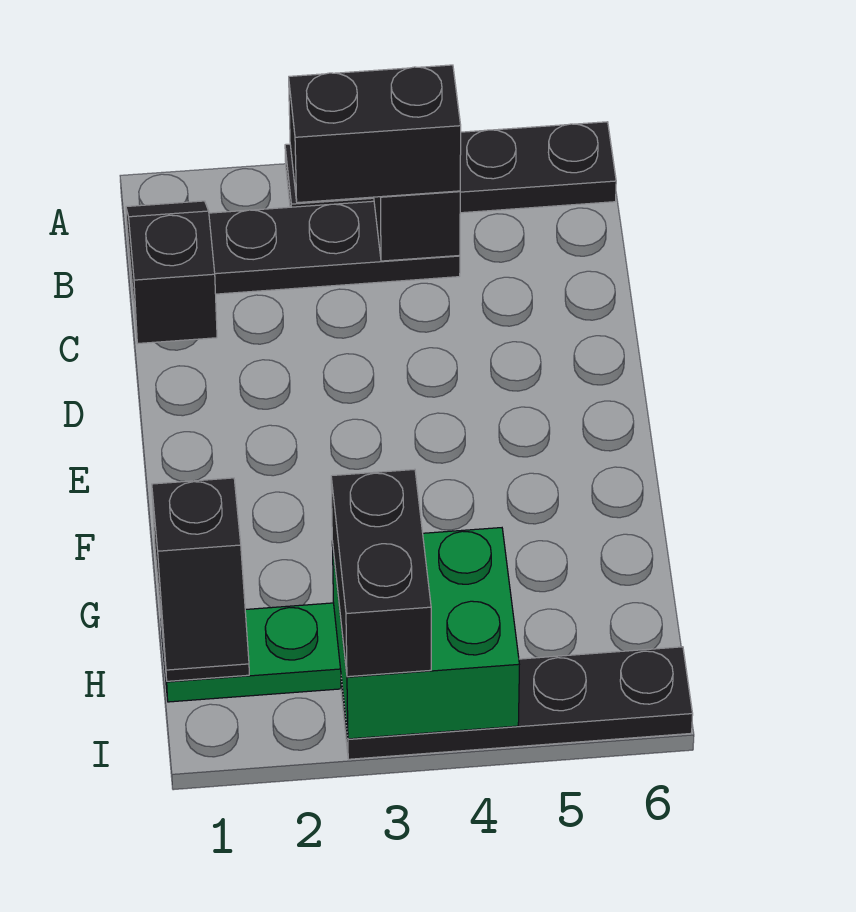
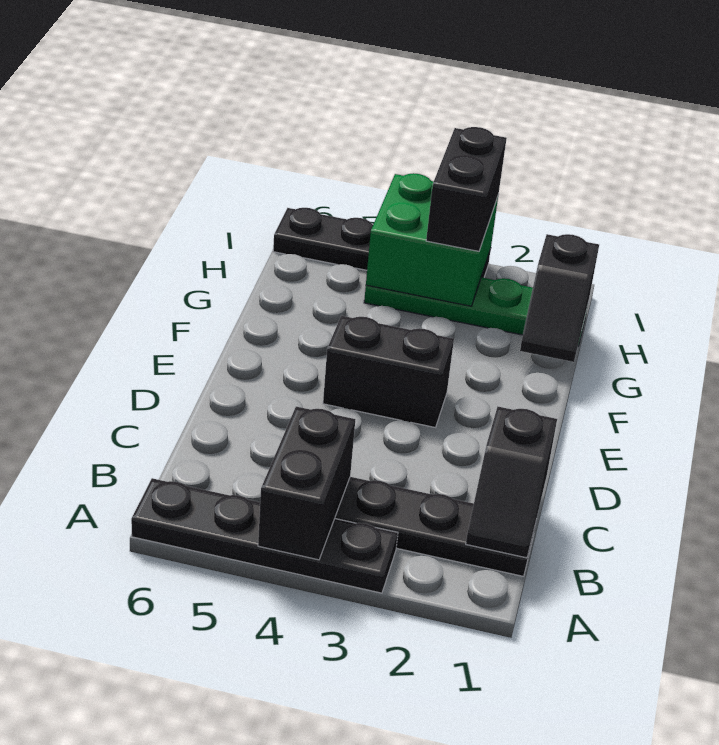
black 1x2 brick [289,65,461,203] -> black 1x2 brick moved to [323,316,454,427]
black 1x2 slope [152,478,249,681] -> black 1x2 slope turned to [520,234,599,362]

